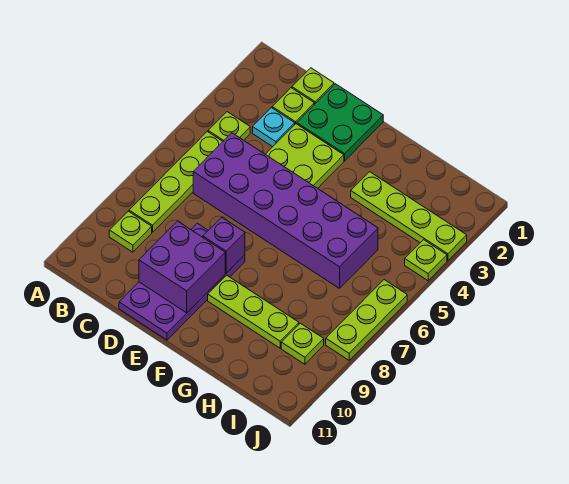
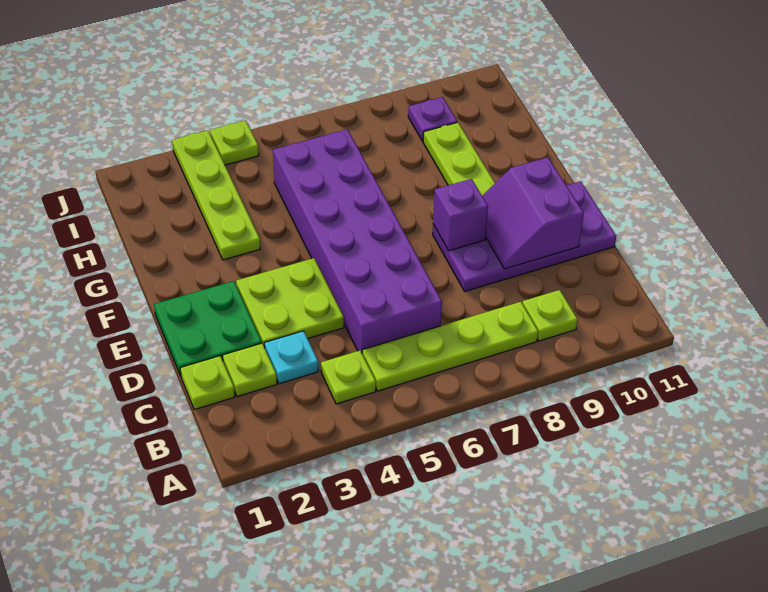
purple 2x2 brick [139,221,225,313] -> purple 2x2 slope [482,157,584,269]
lime 1x1 plate [281,323,324,364] -> purple 1x1 plate [408,97,457,141]
lime 1x3 plate [326,280,407,360] -> none

